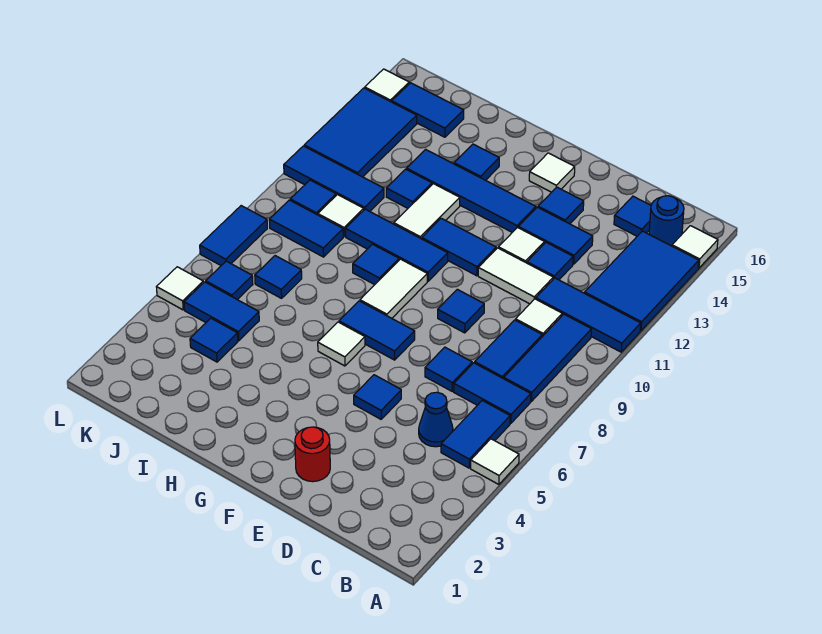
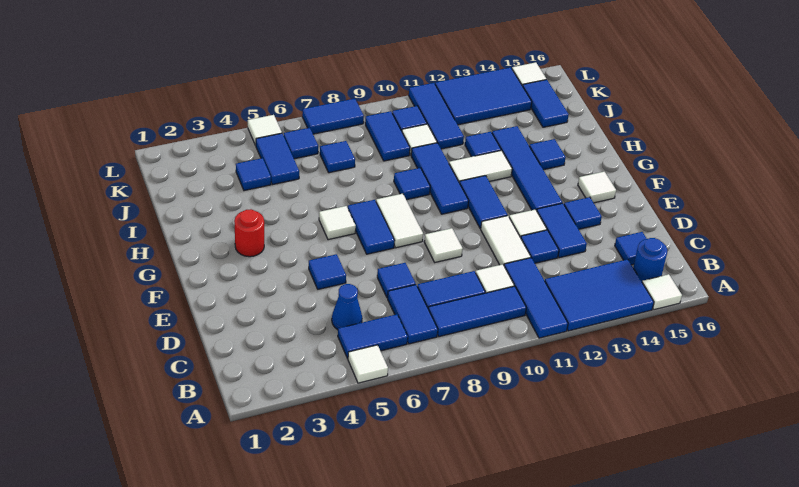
red 1x1 round brick [295,427,330,482] -> red 1x1 round brick moved to [234,209,264,257]
blue 1x1 tile [438,289,484,333] -> white 1x1 tile [424,228,463,262]
white 1x2 tile [360,259,427,318] -> white 1x2 tile turned to [376,194,423,248]

